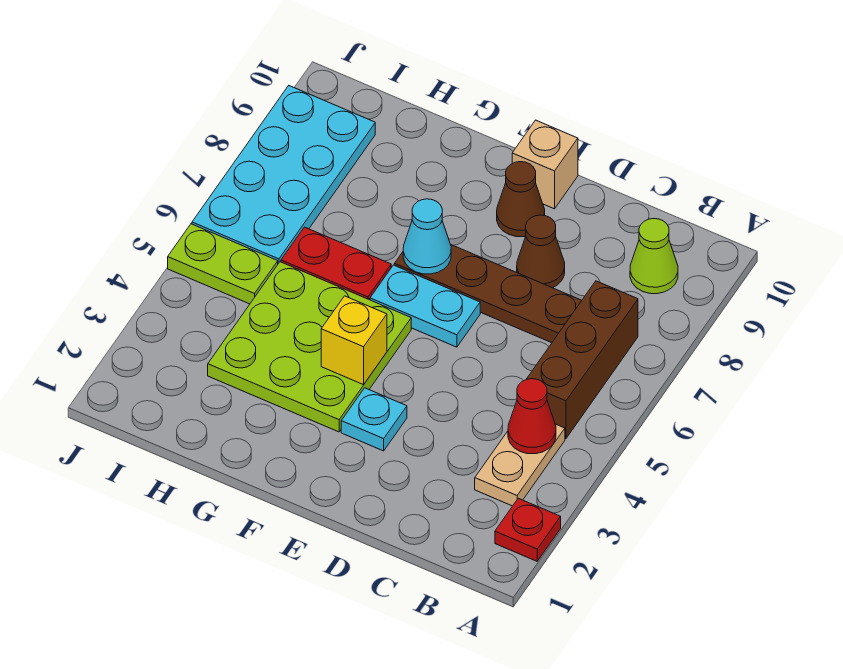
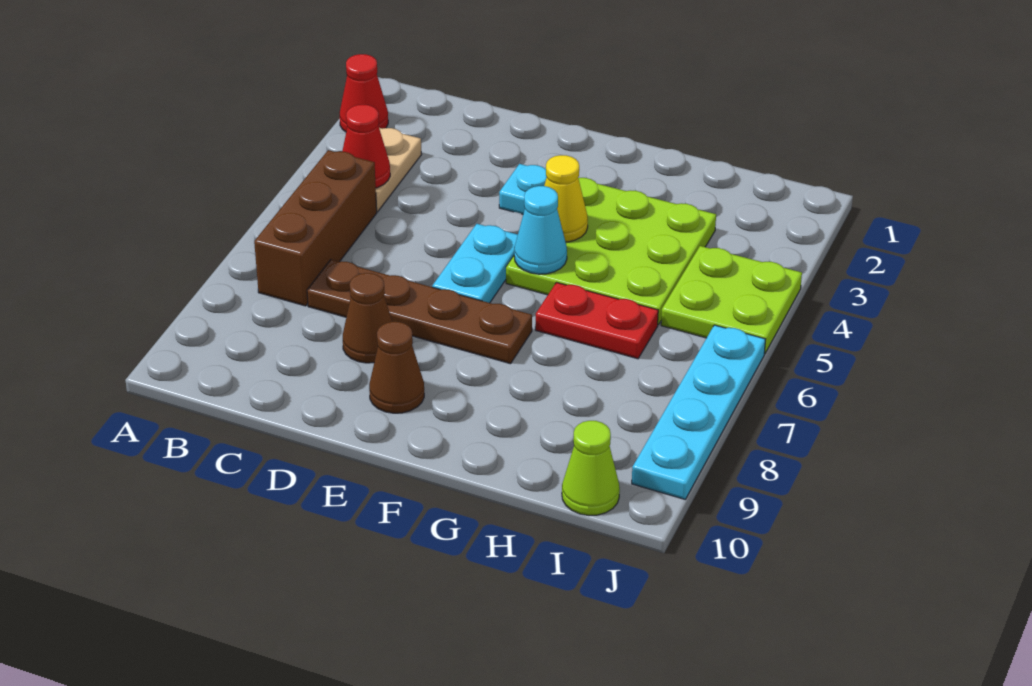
red 1x1 plate [495,498,561,561] -> red 1x1 cone [340,54,388,132]
lime 1x1 cone [630,219,678,294] -> lime 1x1 cone moved to [562,421,620,516]
cyan 1x2 plate [370,265,480,347] -> cyan 1x2 plate turned to [432,224,518,303]
tan 1x1 brick [512,120,578,209] -> none
yellow 1x1 brick [321,296,387,385] -> yellow 1x1 cone [544,155,588,242]
cyan 1x1 cone [403,199,451,274] -> cyan 1x1 cone moved to [514,186,567,274]
lime 1x2 plate [168,224,278,304] -> lime 2x2 plate [661,246,802,354]
cyan 2x4 plate [192,86,375,264] -> cyan 1x4 plate [632,325,765,499]

